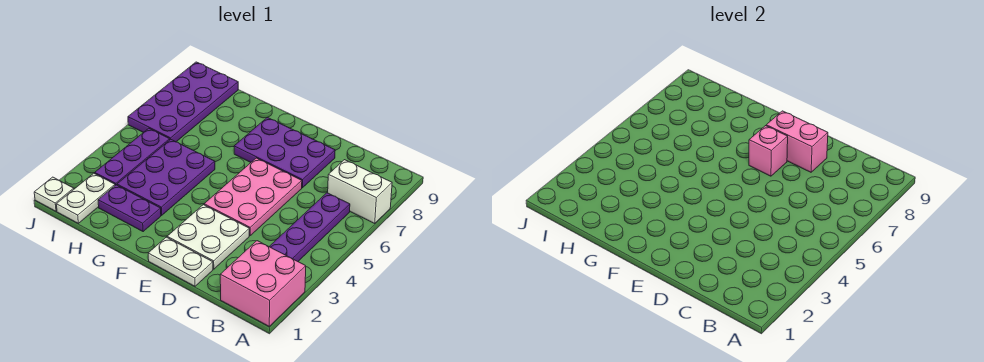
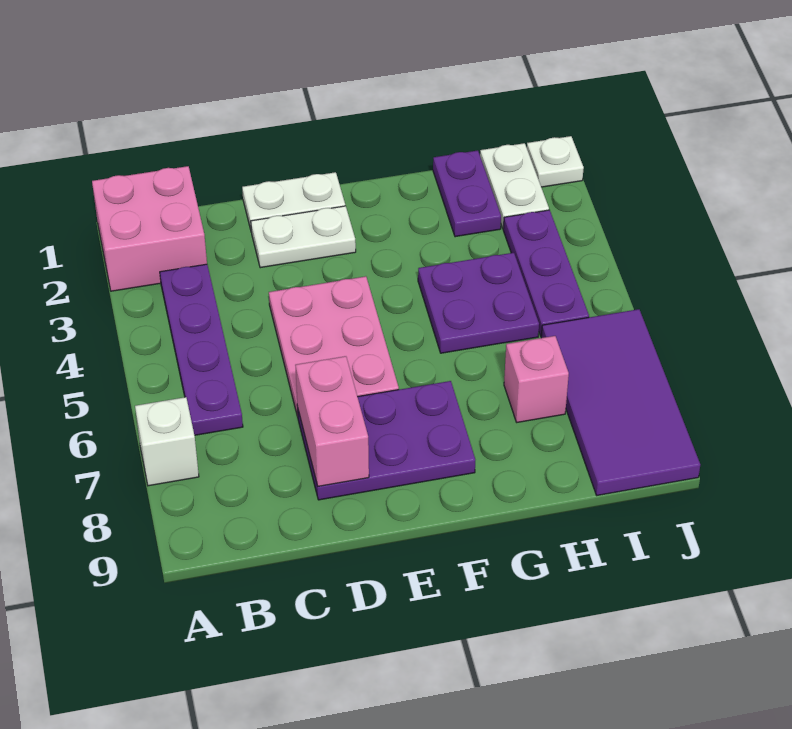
white 1x2 brick [328,160,392,223] -> white 1x1 brick [135,397,199,486]
white 2x2 plate [167,205,250,269] -> white 1x2 plate [251,206,356,268]
pink 1x2 brick [766,111,828,172] -> pink 1x2 brick turned to [295,356,369,486]
pink 1x1 brick [749,126,788,176] -> pink 1x1 brick moved to [504,336,569,422]
purple 1x2 plate [98,185,161,232] -> purple 1x2 plate turned to [433,150,501,237]
purple 2x3 plate [117,140,215,215] -> purple 2x2 plate [418,253,539,353]
purple 2x4 plate [128,62,238,142] -> purple 2x4 tile [541,309,700,495]

